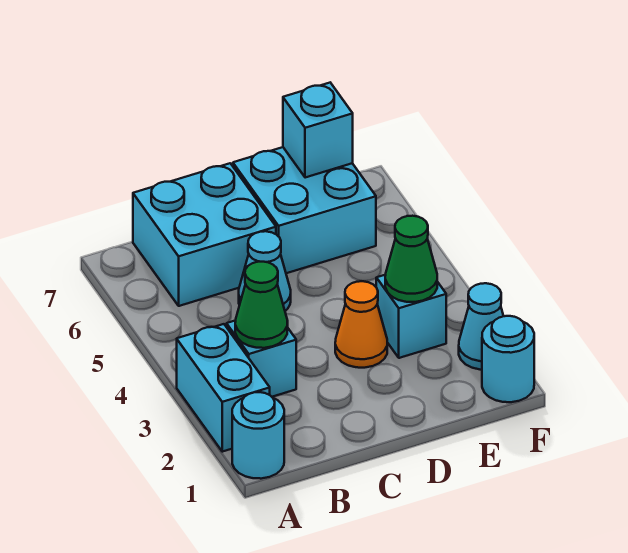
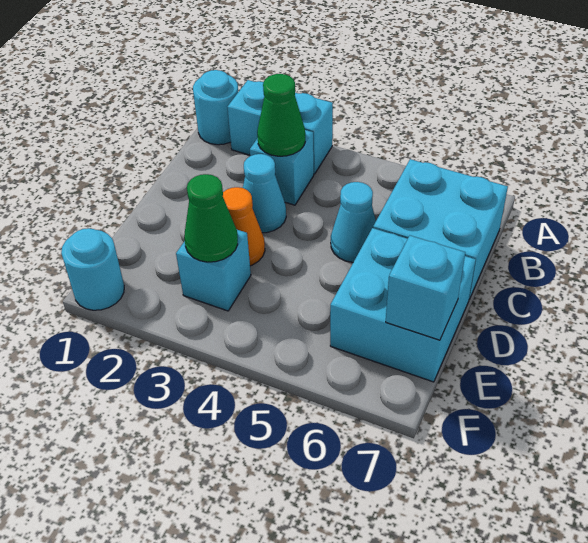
cyan 1x1 cone [459,283,503,370] -> cyan 1x1 cone moved to [243,154,286,233]

